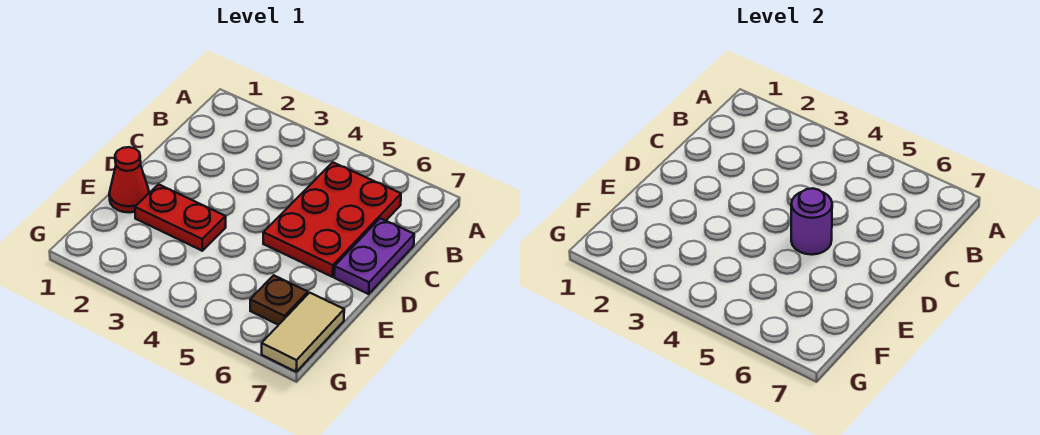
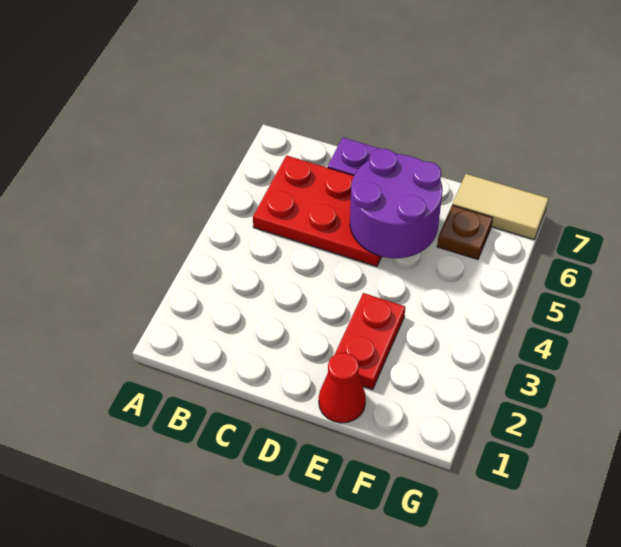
purple 1x1 round brick [791,188,832,255] -> purple 2x2 round brick [350,149,443,258]

